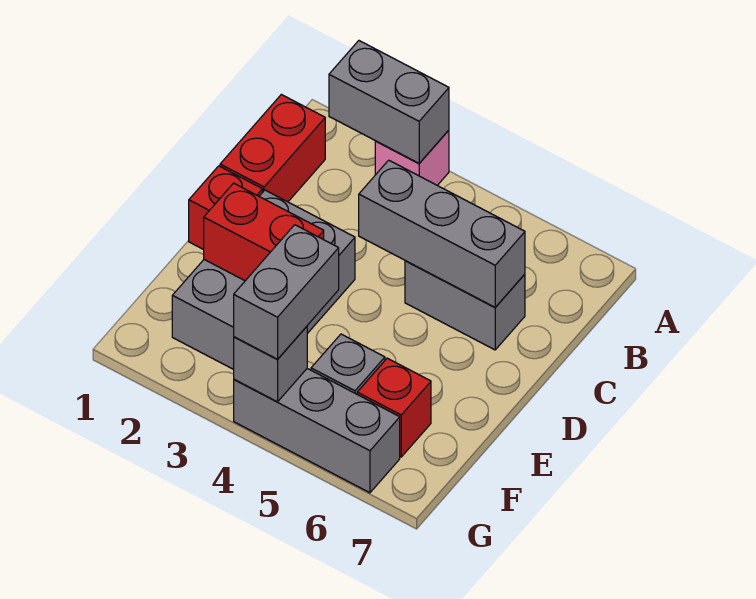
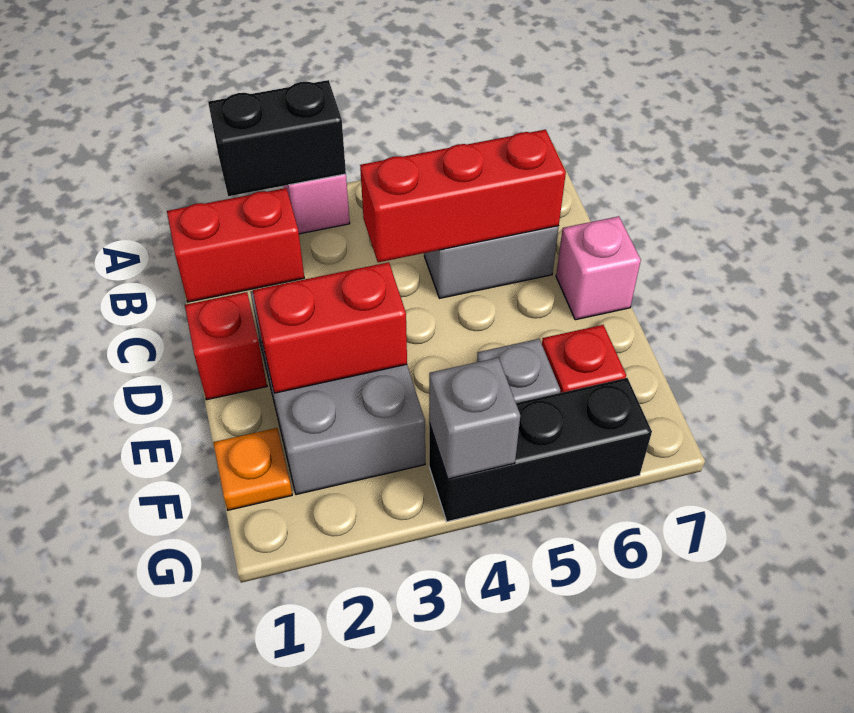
grey 1x2 brick [329,41,449,163] -> black 1x2 brick [208,80,346,196]
red 1x2 brick [220,94,325,202] -> red 1x2 brick turned to [167,188,304,302]
grey 1x3 brick [359,160,525,307] -> red 1x3 brick [360,130,566,262]
none -> pink 1x1 brick [556,216,641,320]
none -> orange 1x1 plate [213,428,292,510]
grey 1x2 brick [234,225,339,359] -> none
grey 1x3 brick [234,369,400,493] -> black 1x3 brick [429,378,652,522]

